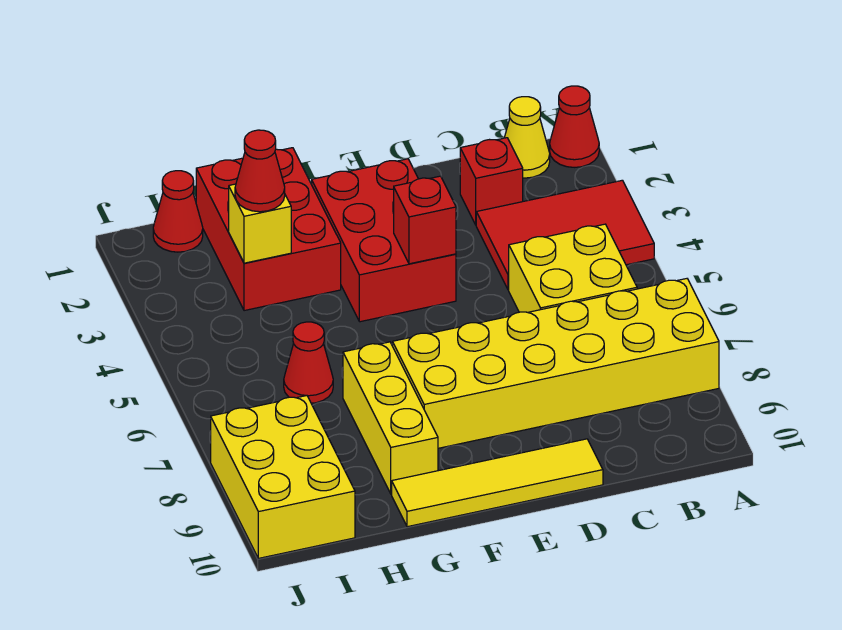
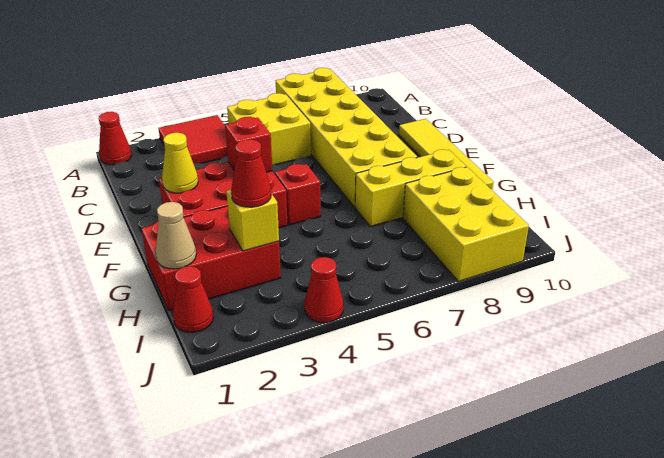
red 2x3 tile [476,180,654,290] -> red 2x2 tile [159,115,228,164]
yellow 1x1 cone [504,97,550,178] -> yellow 1x1 cone moved to [162,133,198,193]
red 1x1 brick [460,138,523,225] -> red 1x1 brick moved to [275,164,321,225]
none -> tan 1x1 cone [155,202,196,269]
red 1x1 cone [284,322,333,403] -> red 1x1 cone moved to [304,257,343,323]
yellow 2x3 brick [211,395,355,558] -> yellow 2x3 brick turned to [403,167,529,282]

